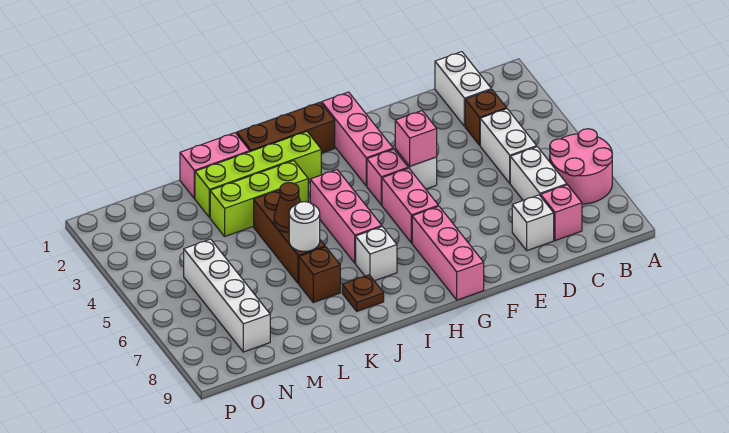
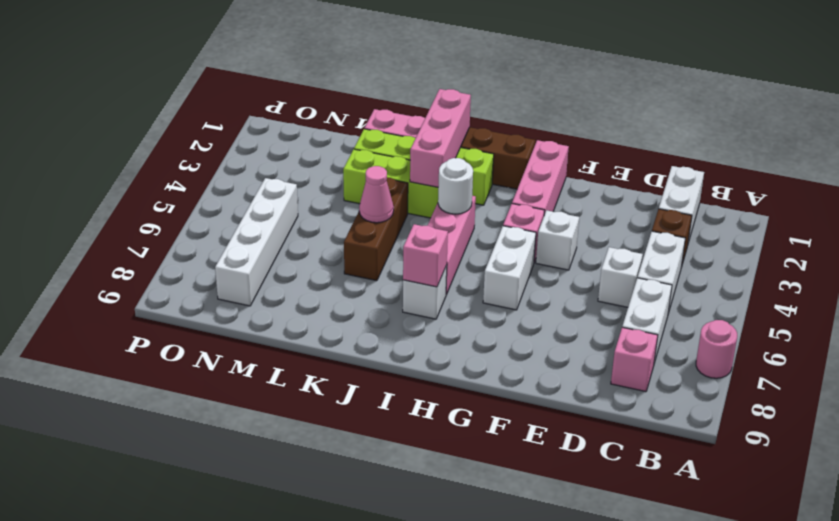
pink 2x2 round brick [550,129,612,204] -> pink 1x1 round brick [696,320,737,378]
white 1x1 brick [512,195,554,251] -> white 1x1 brick moved to [598,247,643,307]
pink 1x1 brick [395,111,437,166] -> pink 1x1 brick moved to [403,224,448,287]
pink 1x2 brick [382,168,438,243] -> white 1x2 brick [483,226,536,310]
pink 1x3 brick [412,206,484,300] -> pink 1x3 brick moved to [410,89,471,187]
brown 1x1 plate [342,275,384,311] -> none
brown 1x1 cone [274,183,300,232] -> pink 1x1 cone [359,166,394,223]
white 1x1 round brick [289,202,320,251] -> white 1x1 round brick moved to [438,158,473,214]
brown 1x1 brick [299,247,340,303] -> none

